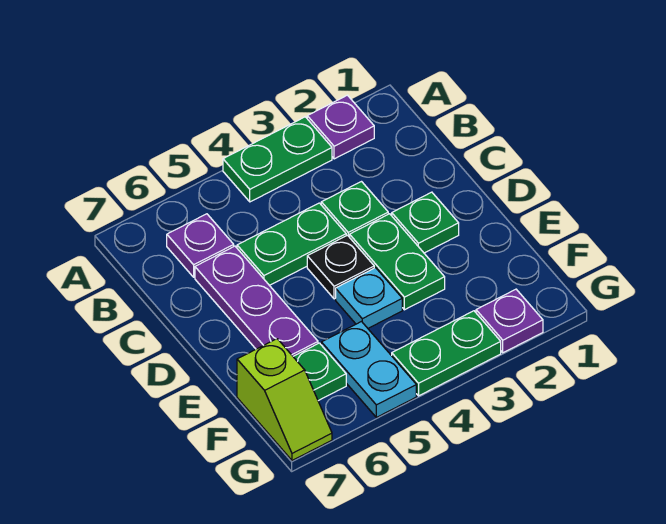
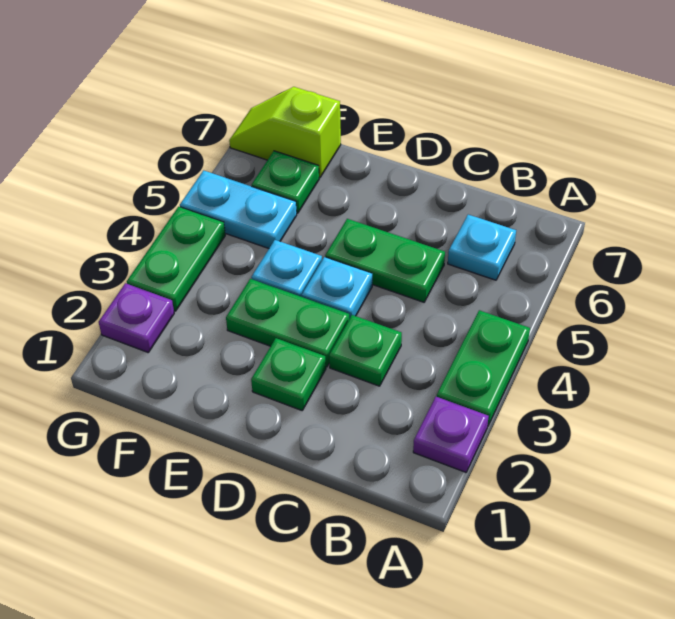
purple 1x1 plate [167,214,234,277] -> cyan 1x1 plate [448,215,516,280]
green 1x2 plate [237,203,346,285] -> green 1x2 plate turned to [325,219,445,302]
purple 1x3 plate [195,246,318,356] -> none
black 1x1 plate [307,235,374,299] -> cyan 1x1 plate [302,257,372,319]

